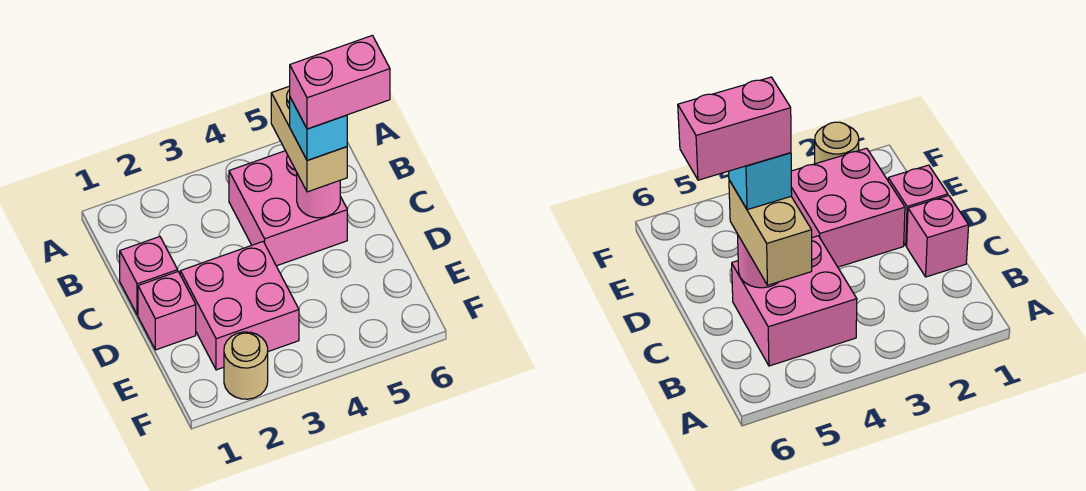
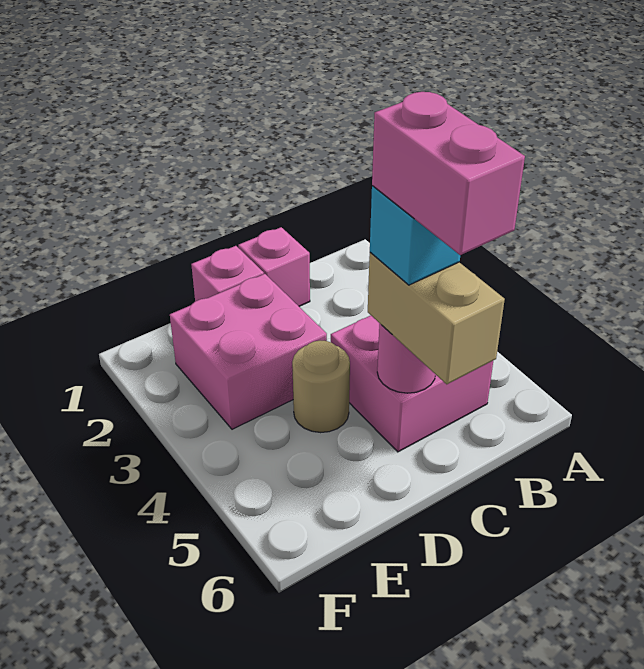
tan 1x2 brick [271,86,347,192] -> tan 1x2 brick turned to [368,253,505,384]
tan 1x1 round brick [224,332,268,399] -> tan 1x1 round brick moved to [292,341,350,433]

